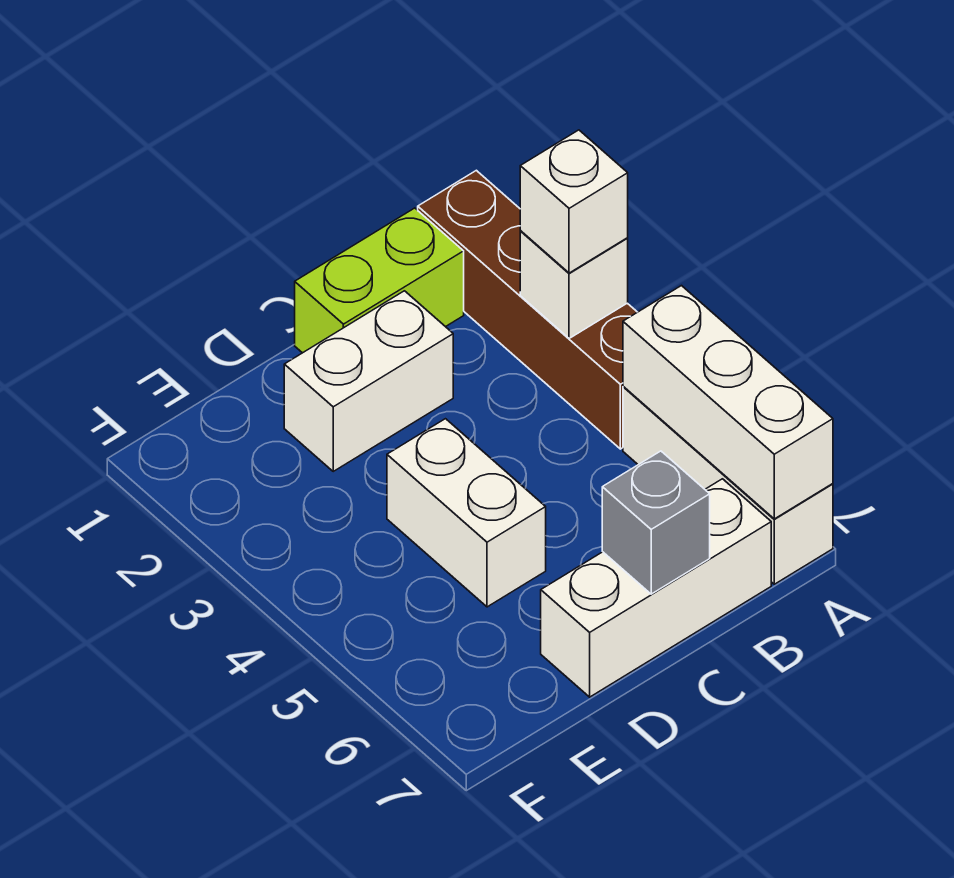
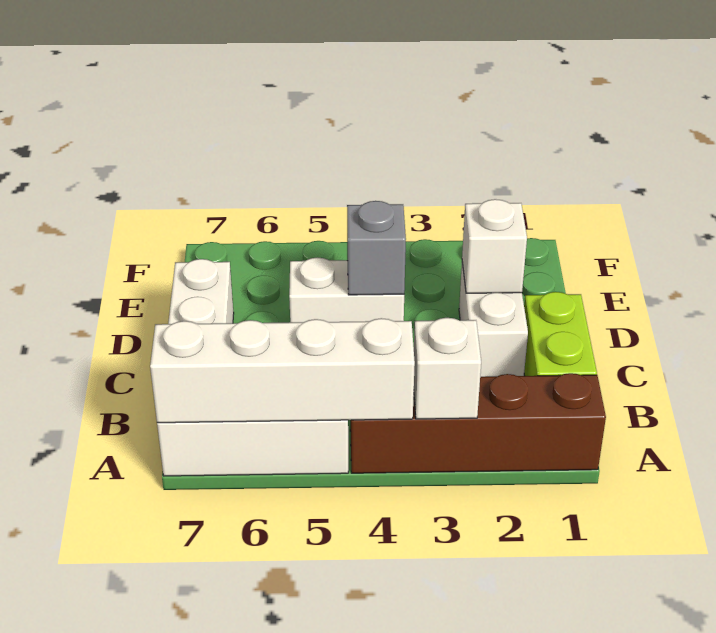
white 1x1 brick [520,130,628,273] -> white 1x1 brick moved to [462,199,527,293]
white 1x3 brick [623,286,833,519] -> white 1x4 brick [150,318,415,423]
grey 1x1 brick [602,451,710,594] -> grey 1x1 brick moved to [347,201,406,295]

